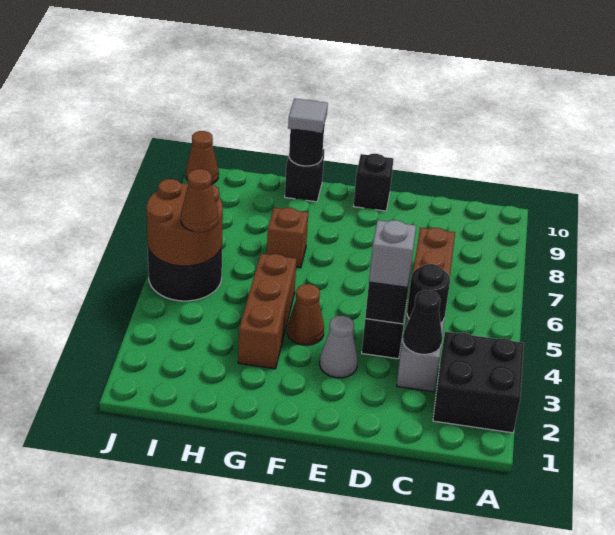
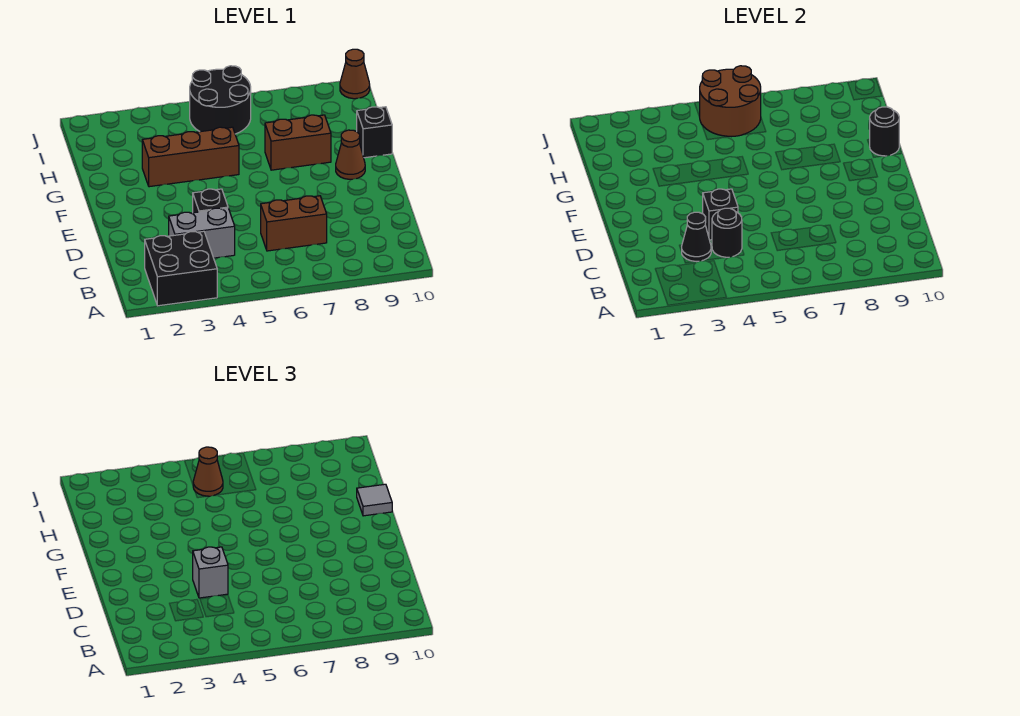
grey 1x1 cone [320,316,358,378] -> none
black 1x1 brick [354,154,393,211] -> none
brown 1x1 cone [287,284,324,345] -> brown 1x1 cone moved to [336,130,365,179]
brown 1x1 brick [267,208,308,268] -> brown 1x2 brick [265,115,331,170]

